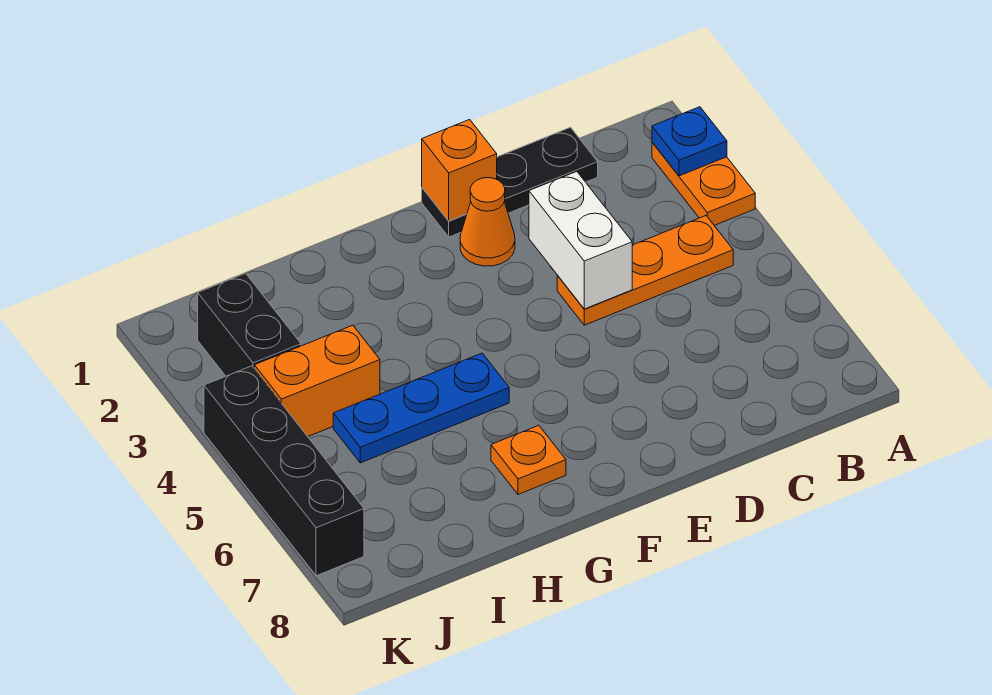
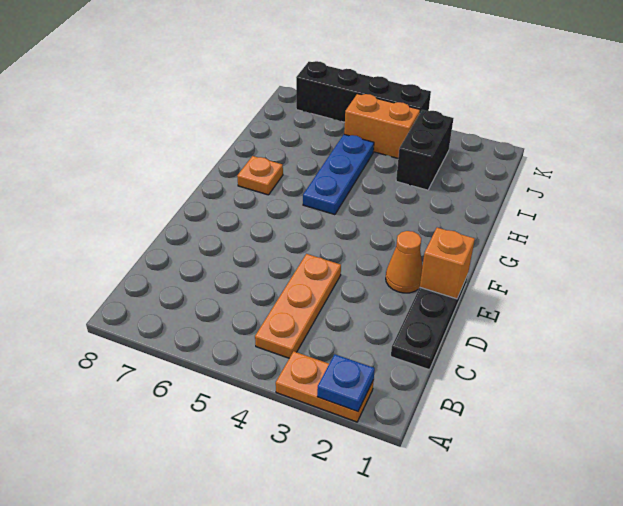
white 1x2 brick [529,172,632,309] -> none
orange 1x2 brick [254,325,380,436] -> orange 1x2 brick turned to [344,94,420,158]
black 1x2 brick [198,273,301,376] -> black 1x2 brick turned to [396,110,453,190]

